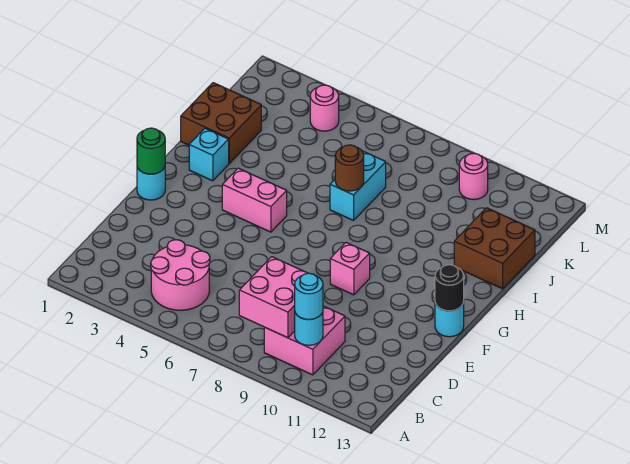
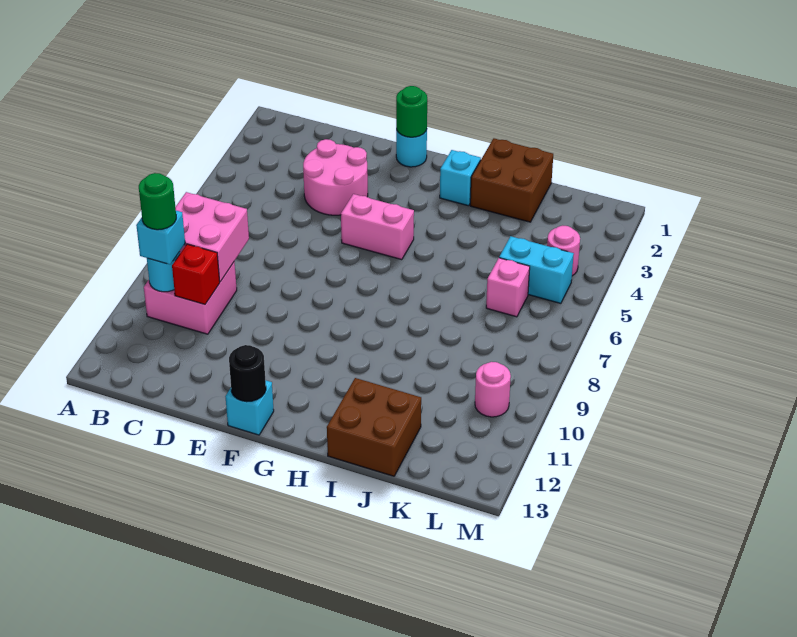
pink 2x2 round brick [151,240,210,310] -> pink 2x2 round brick moved to [303,139,368,215]
cyan 1x1 round brick [295,273,323,320] -> cyan 1x1 brick [136,211,185,264]
none -> green 1x1 round brick [139,173,176,230]
none -> red 1x1 brick [172,244,220,304]
pink 1x1 brick [330,242,370,295] -> pink 1x1 brick moved to [486,258,530,317]
cyan 1x1 round brick [435,301,464,337] -> cyan 1x1 brick [225,380,274,435]
pink 1x2 brick [222,168,287,232] -> pink 1x2 brick turned to [341,194,414,260]
cyan 1x2 brick [330,151,386,220] -> cyan 1x2 brick moved to [499,236,574,303]
brown 1x1 round brick [335,145,364,191] -> none

